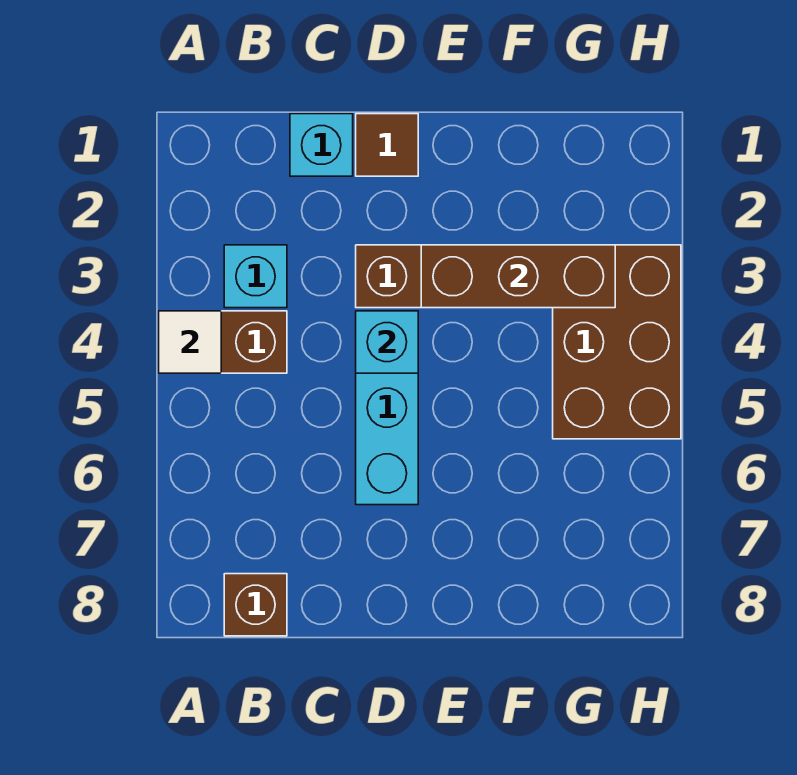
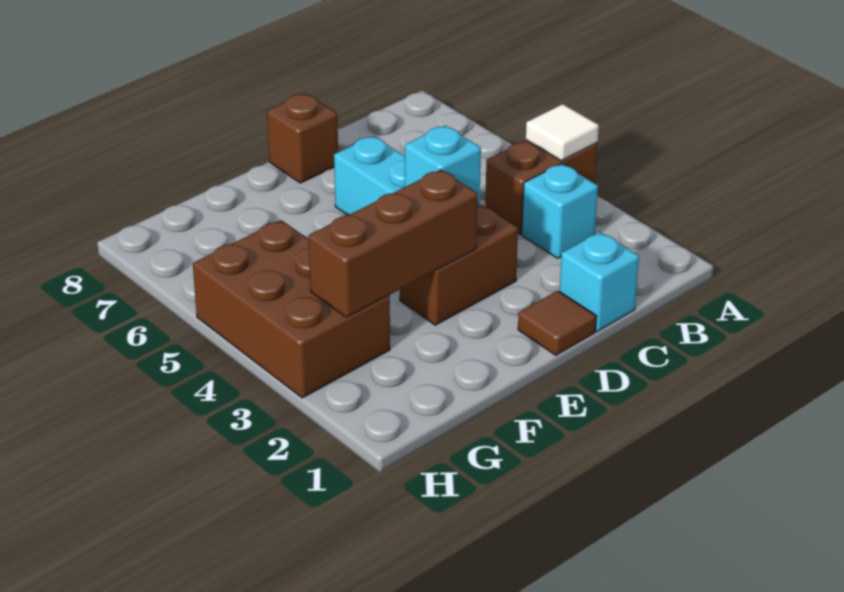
brown 1x1 brick [224,574,287,636] -> brown 1x1 brick moved to [267,93,338,183]

